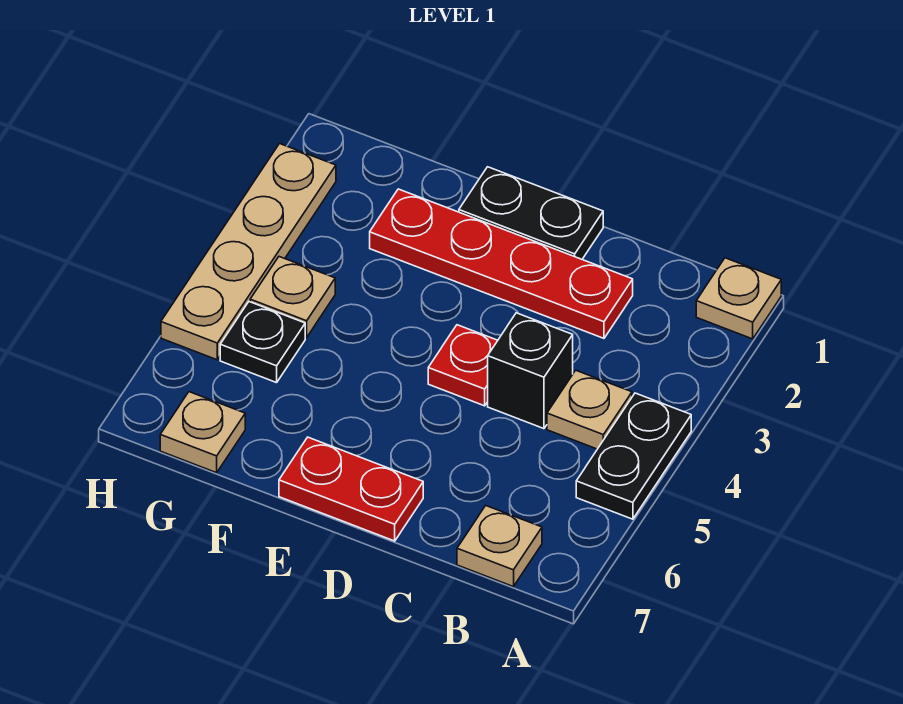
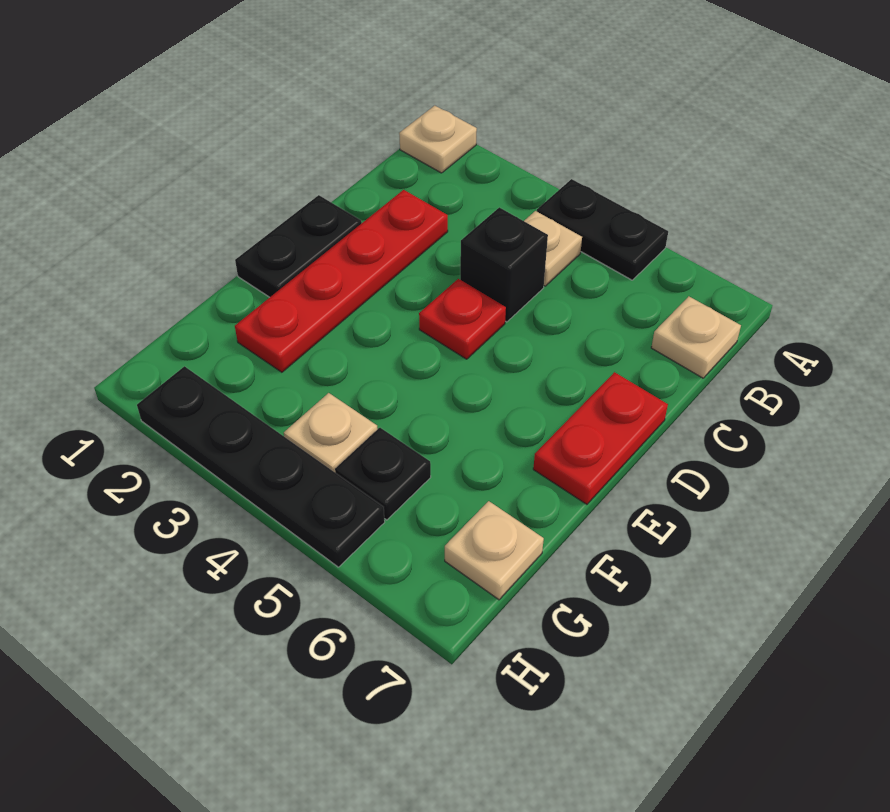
tan 1x4 plate [161,144,336,360] -> black 1x4 plate [137,366,385,567]

